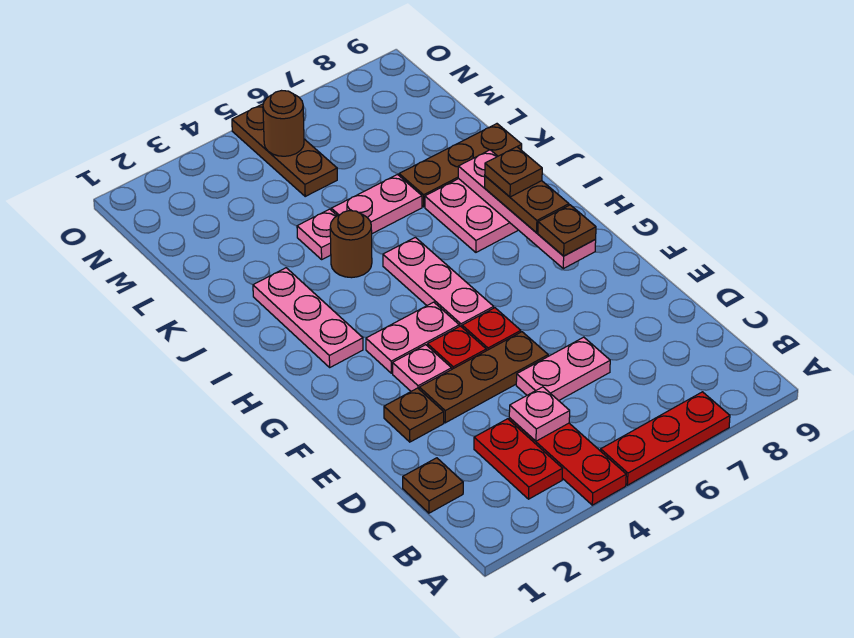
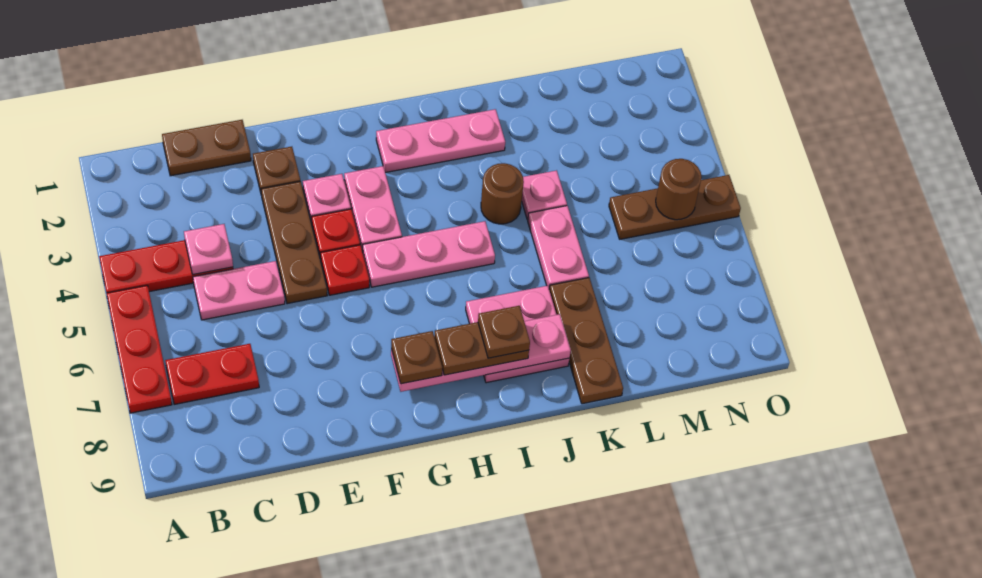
red 1x2 plate [474,419,563,499] -> red 1x2 plate moved to [165,344,259,405]
brown 1x1 plate [403,458,463,513] -> brown 1x2 plate [162,120,251,176]
pink 1x2 plate [516,337,610,401] -> pink 1x2 plate turned to [193,261,285,320]

